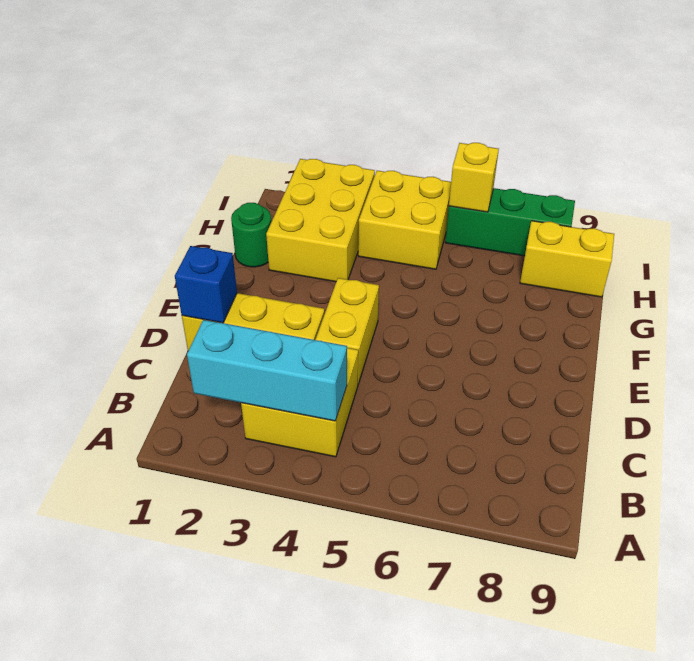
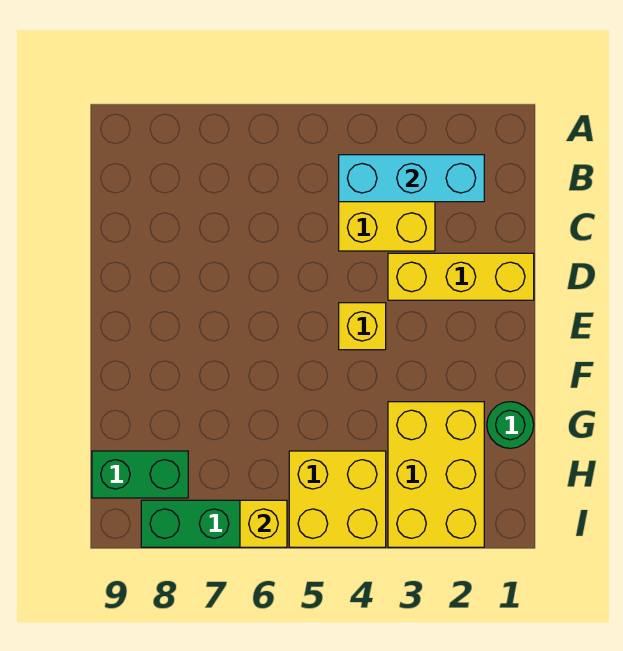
blue 1x1 brick [175,246,237,323] -> none
yellow 1x2 brick [315,278,379,384] -> yellow 1x1 brick [339,303,386,350]
yellow 1x2 brick [520,221,614,297] -> green 1x2 brick [92,451,188,498]

